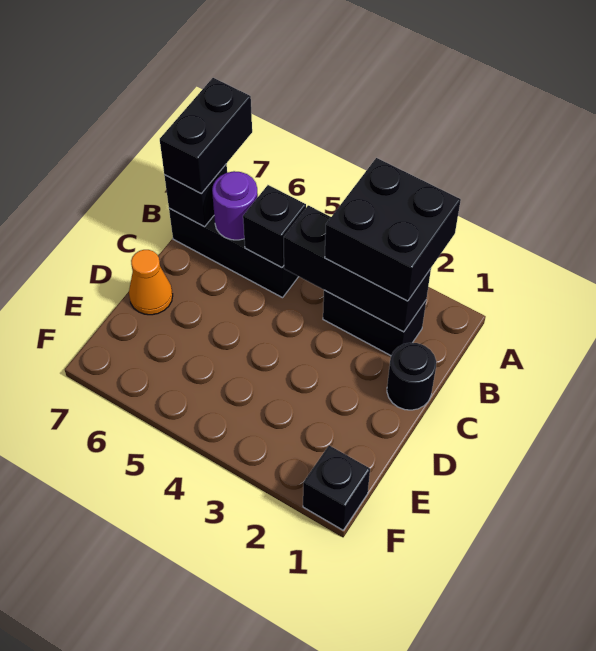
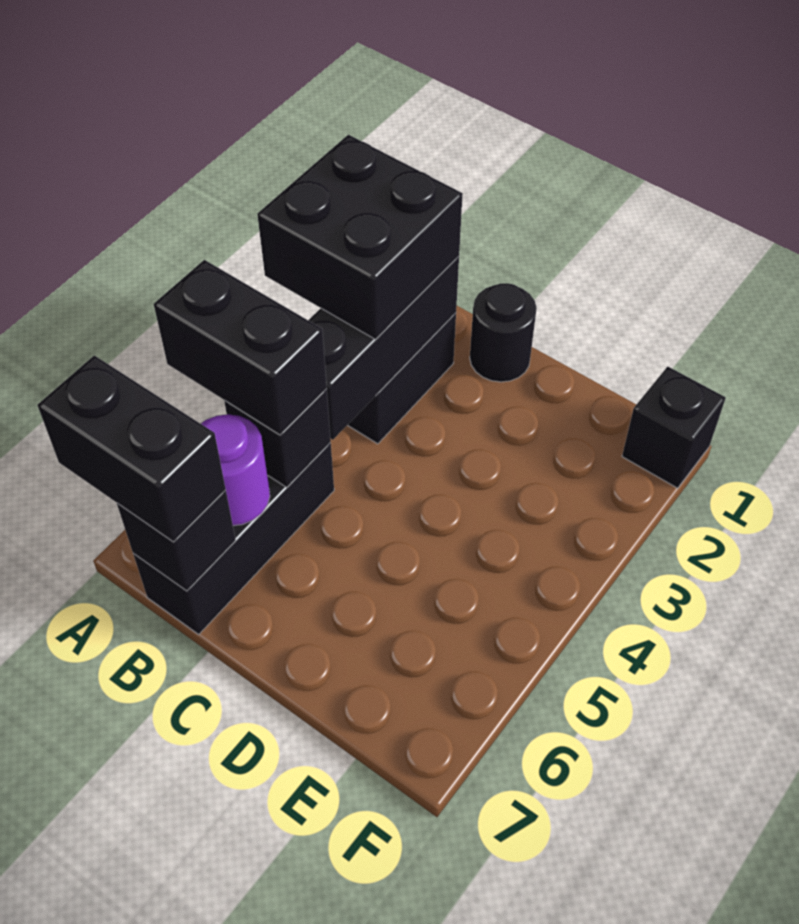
none -> black 1x2 brick [154,260,327,435]
orange 1x1 cone [129,250,173,315] -> none

